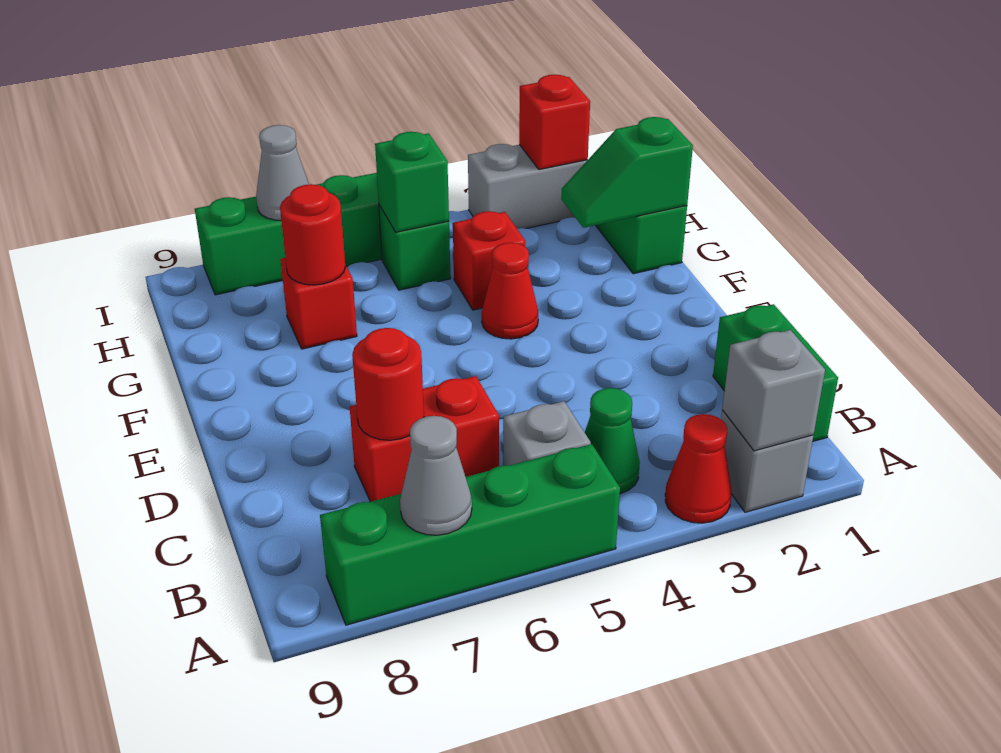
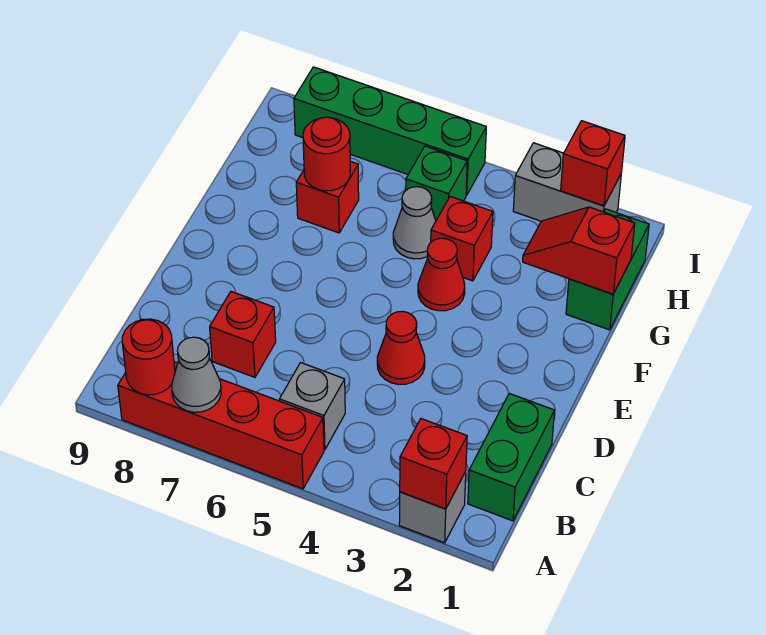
grey 1x1 brick [722,330,825,451] -> red 1x1 brick [400,419,467,509]
red 1x1 cone [665,414,731,523] -> red 1x1 cone moved to [377,311,425,385]
green 1x4 brick [320,444,620,625] -> red 1x4 brick [118,362,324,489]
green 1x1 cone [585,388,640,494] -> none
red 1x2 brick [350,376,499,502] -> red 1x1 brick [210,292,276,377]
red 1x1 round brick [352,328,424,440] -> red 1x1 round brick moved to [122,319,175,395]
green 1x2 slope [561,117,693,228] -> red 1x2 slope [523,207,635,294]
green 1x1 brick [375,132,449,232] -> none
grey 1x1 cone [256,125,309,220] -> grey 1x1 cone moved to [393,187,436,259]

